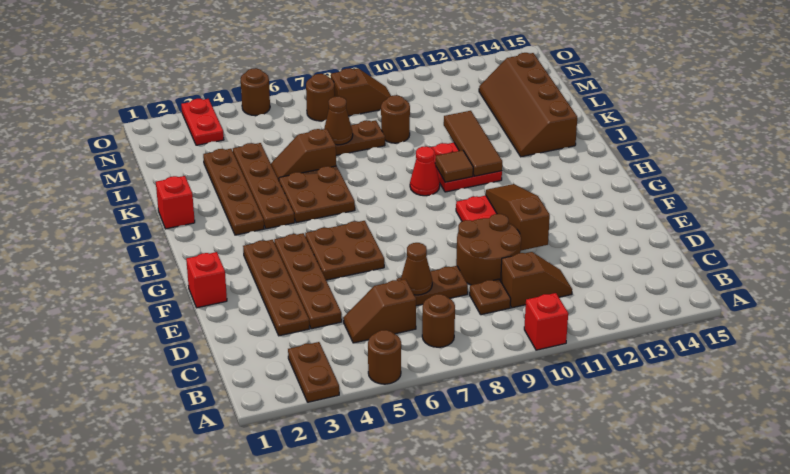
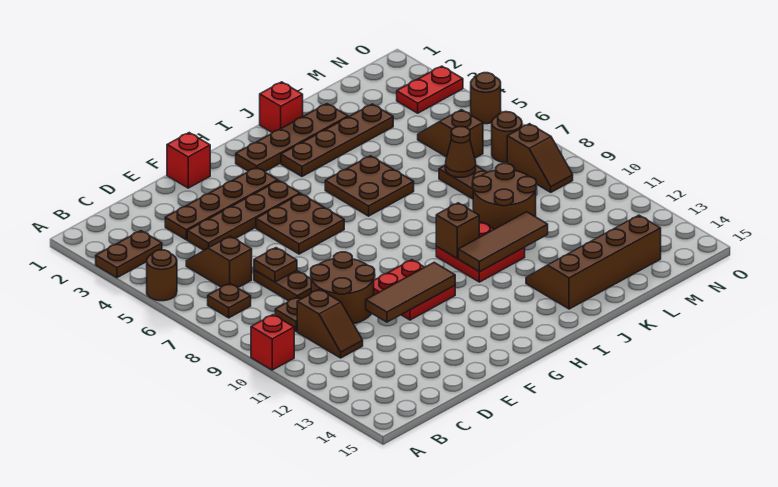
brown 1x1 round brick [422,294,455,347] -> brown 1x1 plate [208,283,251,318]
brown 1x1 cone [401,243,432,295] -> brown 1x1 plate [254,248,297,282]
brown 1x3 slope [486,184,550,250] -> brown 1x3 tile [366,262,455,322]
brown 1x4 plate [233,143,295,229] -> brown 1x4 plate moved to [236,104,348,172]
red 1x1 cone [410,146,440,196] -> none
brown 1x1 tile [435,150,473,182] -> brown 1x1 brick [436,203,479,258]
brown 1x2 slope [271,129,336,180] -> brown 1x2 slope moved to [418,110,483,158]
brown 1x1 round brick [381,95,410,143] -> brown 2x2 round brick [472,163,536,229]

